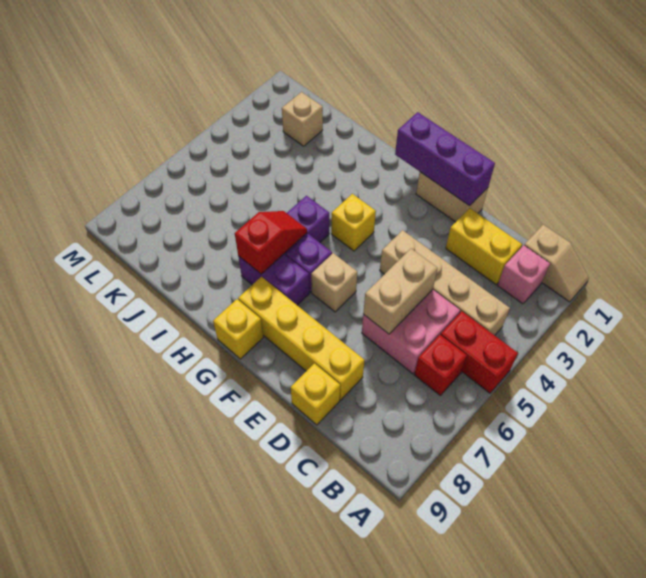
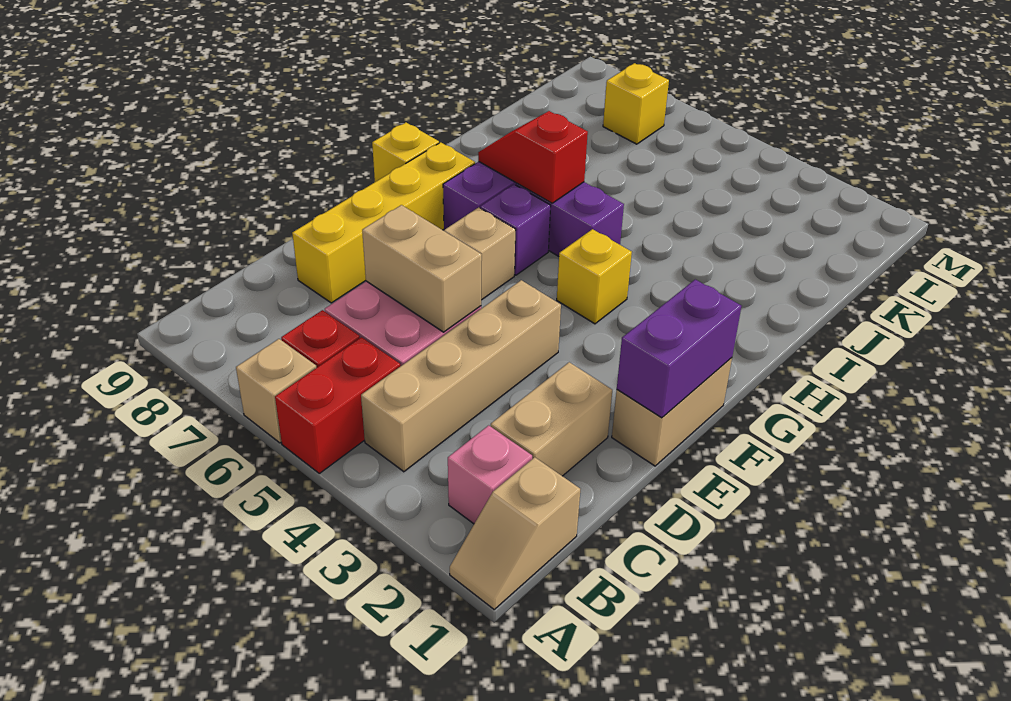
yellow 1x2 brick [446,208,522,284] -> tan 1x2 brick [491,362,612,476]
yellow 1x1 brick [291,363,340,425] -> yellow 1x1 brick moved to [603,63,669,144]
purple 1x3 brick [395,112,495,206] -> purple 1x2 brick [617,279,741,418]
red 1x2 slope [235,211,307,274] -> red 1x2 slope turned to [478,111,588,203]
tan 1x1 brick [282,92,323,146] -> tan 1x1 brick moved to [236,339,316,443]

